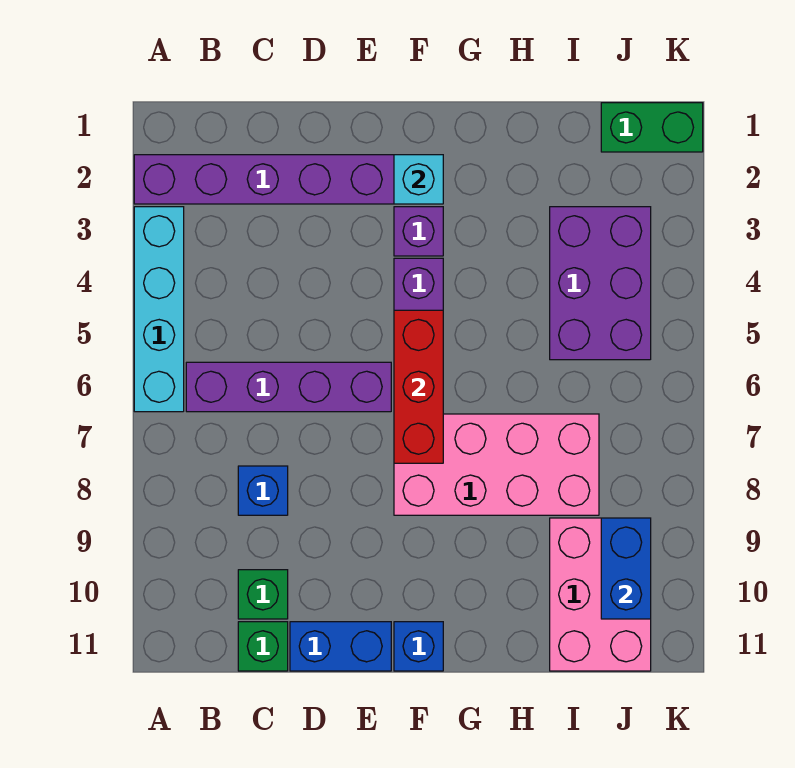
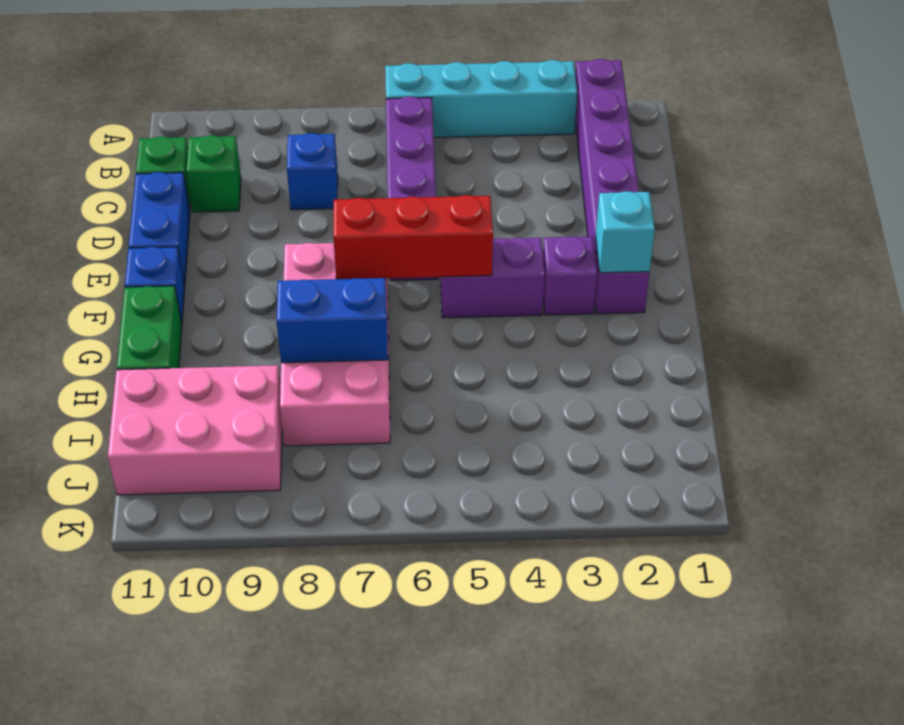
purple 2x3 brick [550,207,651,360] -> none
green 1x2 brick [601,103,703,152] -> green 1x2 brick moved to [117,286,182,370]
blue 1x2 brick [601,518,651,619] -> blue 1x2 brick moved to [276,278,388,363]

